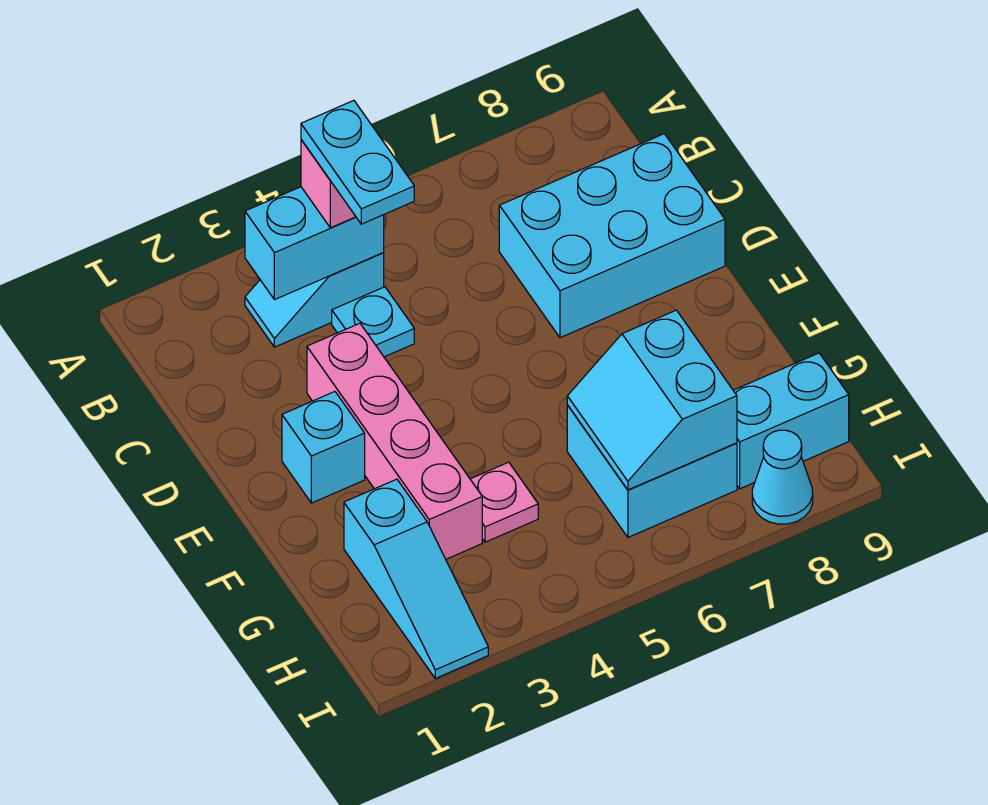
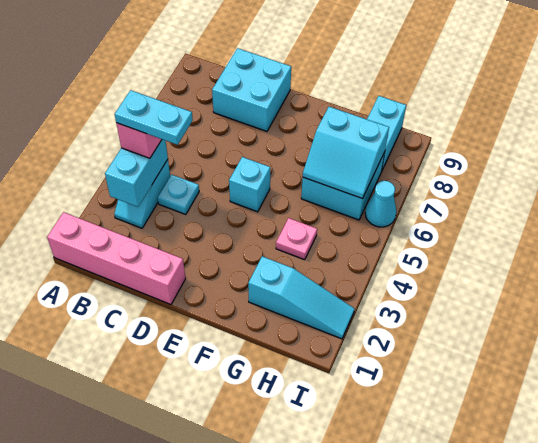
cyan 2x3 brick [499,134,725,338] -> cyan 2x2 brick [212,48,291,131]
pink 1x4 brick [307,323,482,559] -> pink 1x4 brick moved to [47,212,186,304]
cyan 1x1 brick [282,392,365,503] -> cyan 1x1 brick moved to [229,157,270,212]
cyan 1x1 cone [752,430,813,524] -> cyan 1x1 cone moved to [365,181,396,227]

